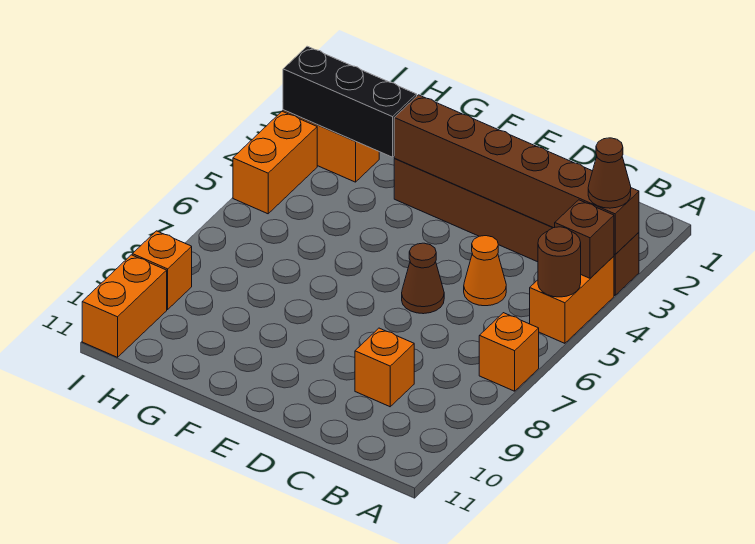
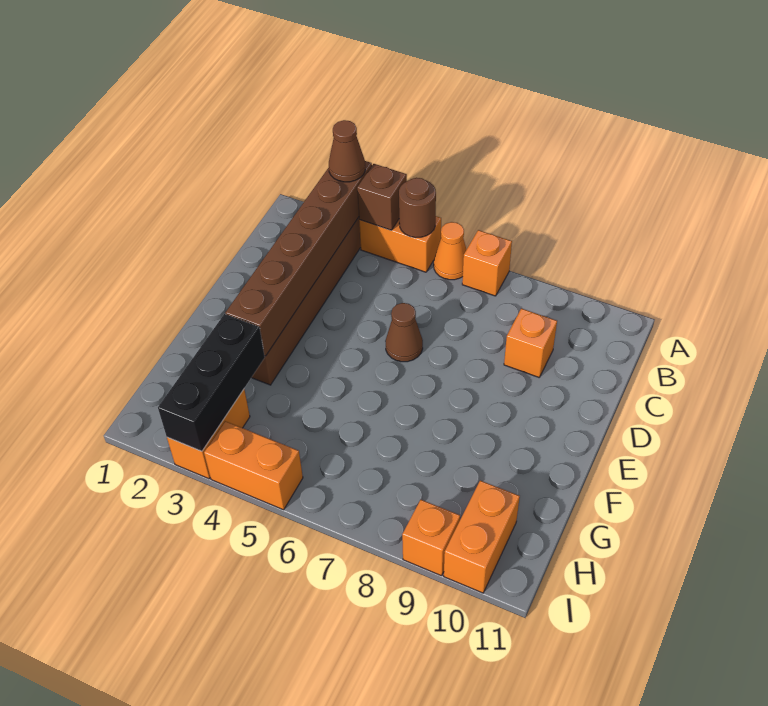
orange 1x1 cone [464,236,506,306] -> orange 1x1 cone moved to [434,222,467,280]
orange 1x2 brick [82,255,167,357] -> orange 1x2 brick turned to [444,481,520,593]

